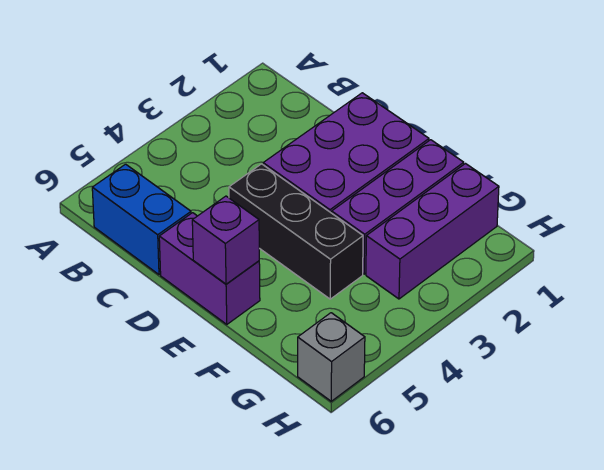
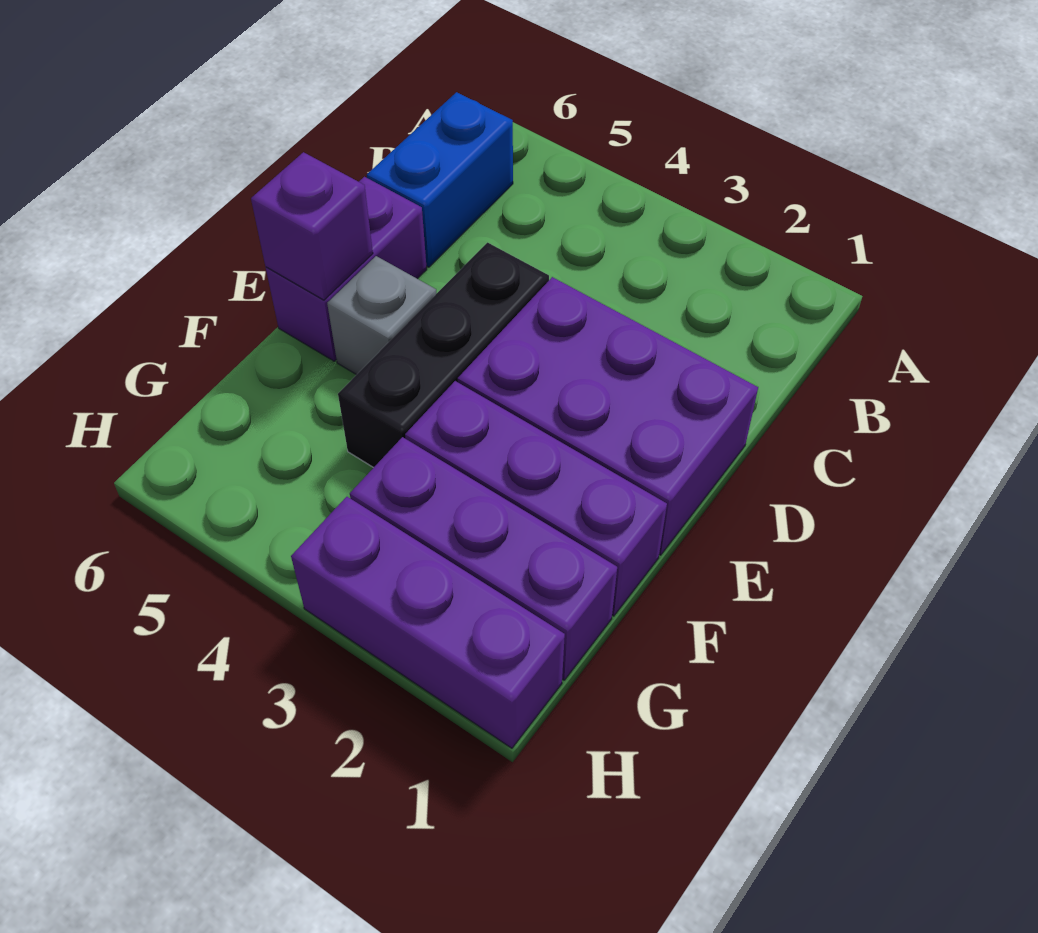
none -> purple 1x3 brick [291,497,565,748]
grey 1x1 brick [298,313,365,401] -> grey 1x1 brick moved to [327,256,436,375]

